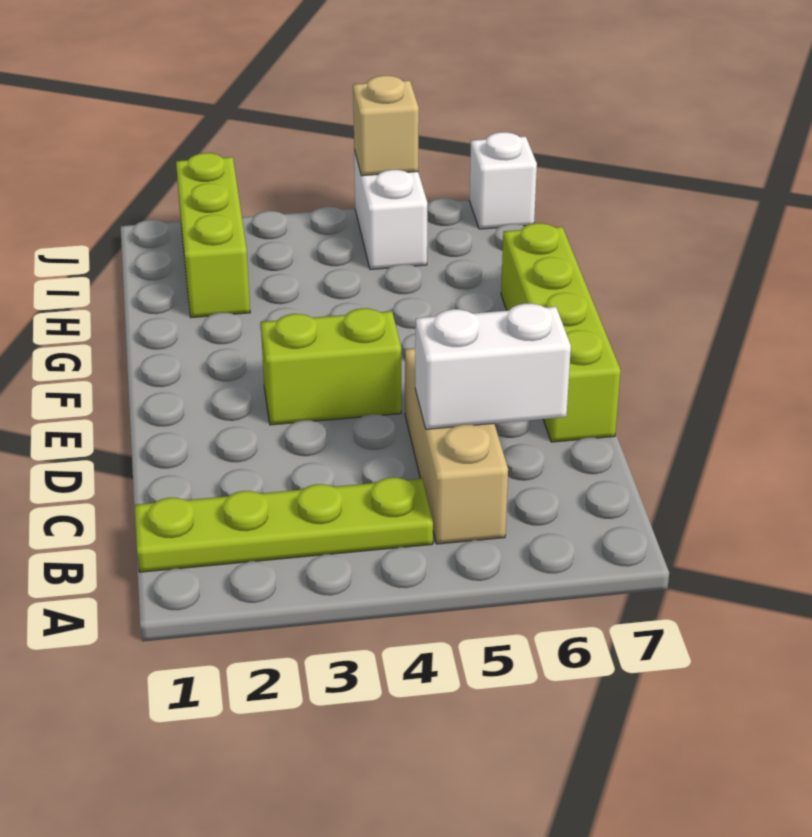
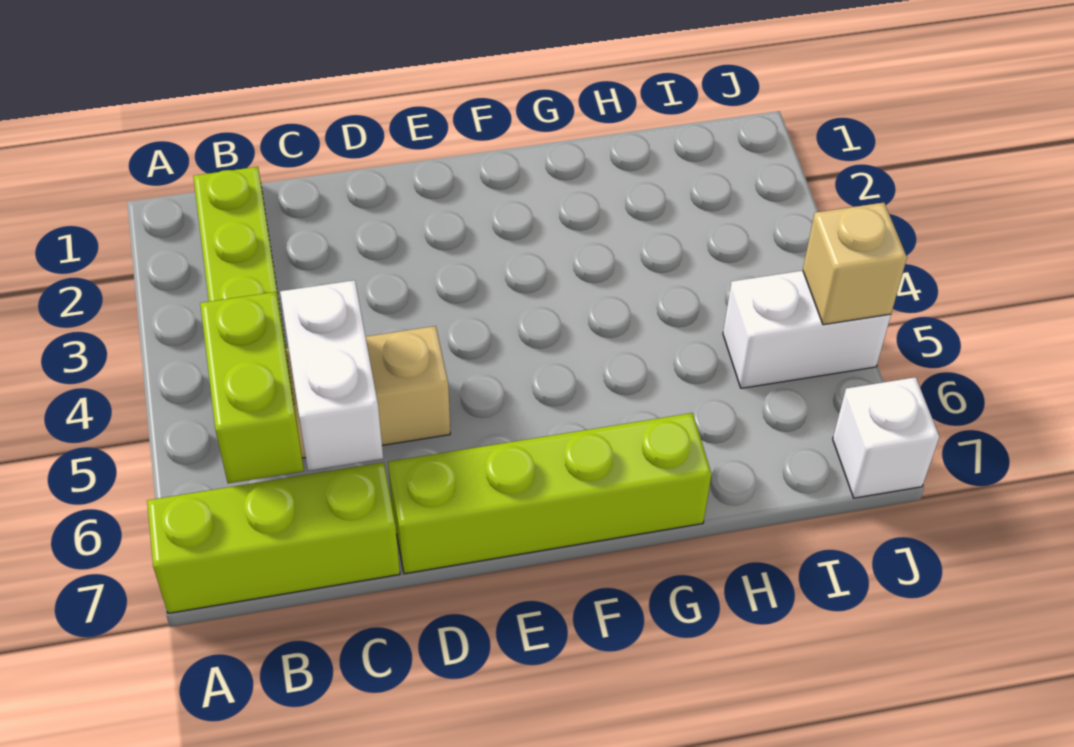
lime 1x2 brick [261,308,401,425] -> lime 1x2 brick moved to [200,292,304,483]
lime 1x3 brick [176,153,250,318] -> lime 1x3 brick moved to [147,462,400,613]

